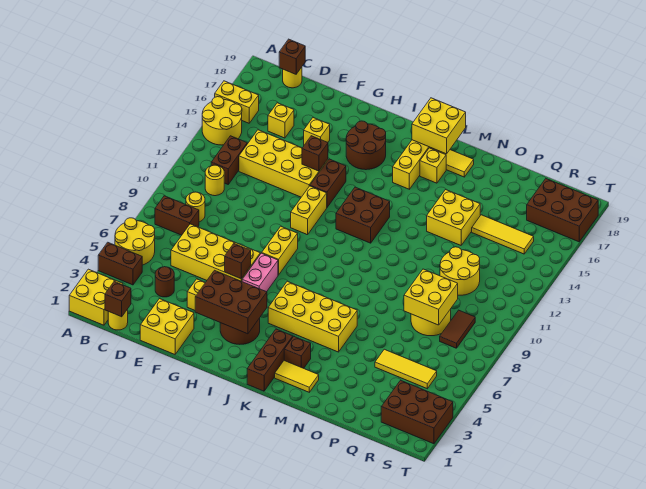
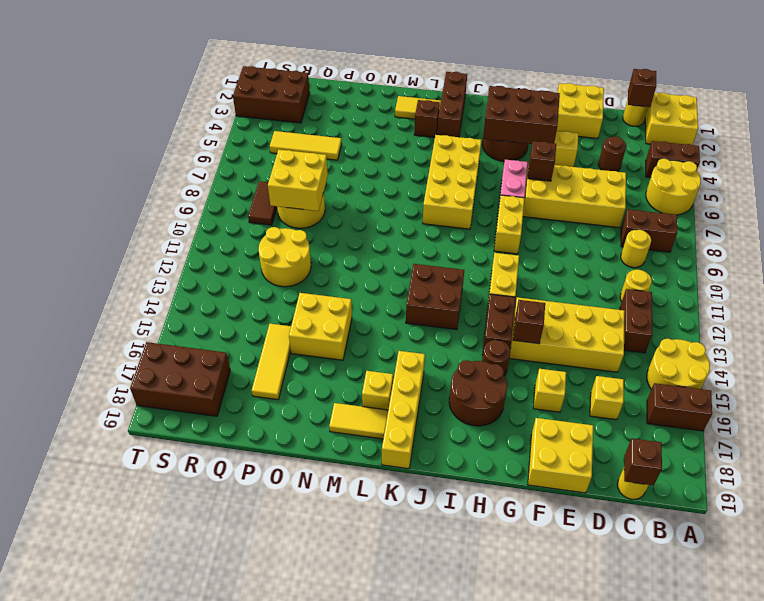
yellow 1x2 brick [215,81,259,123] -> brown 1x2 brick [647,383,712,431]
none -> brown 1x1 round brick [482,340,510,376]
yellow 2x4 brick [268,281,357,352] -> yellow 2x4 brick turned to [423,135,482,229]
yellow 2x2 brick [412,98,466,154] -> yellow 2x2 brick moved to [528,418,593,493]
yellow 1x3 tile [472,215,534,254] -> yellow 1x3 tile turned to [252,324,291,400]

